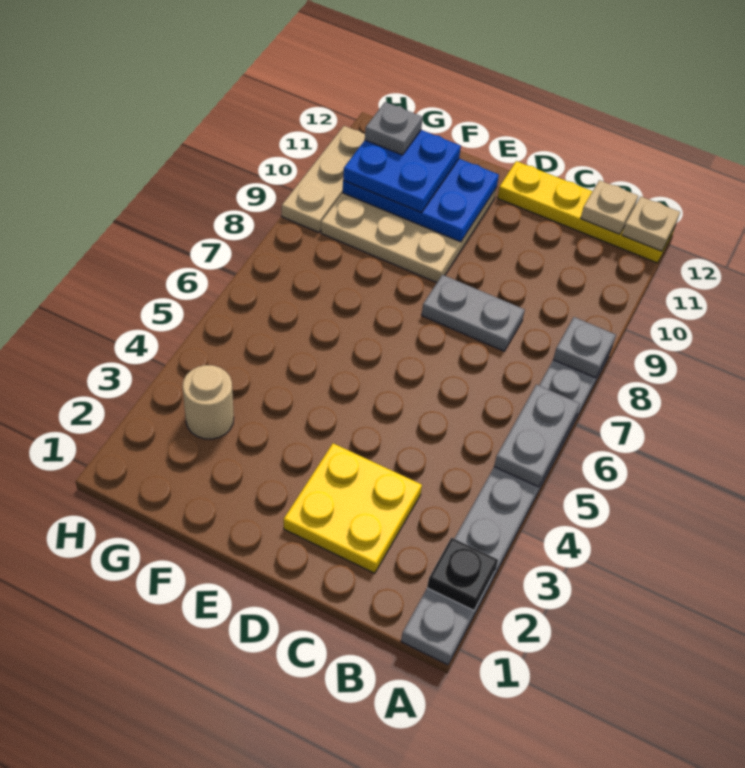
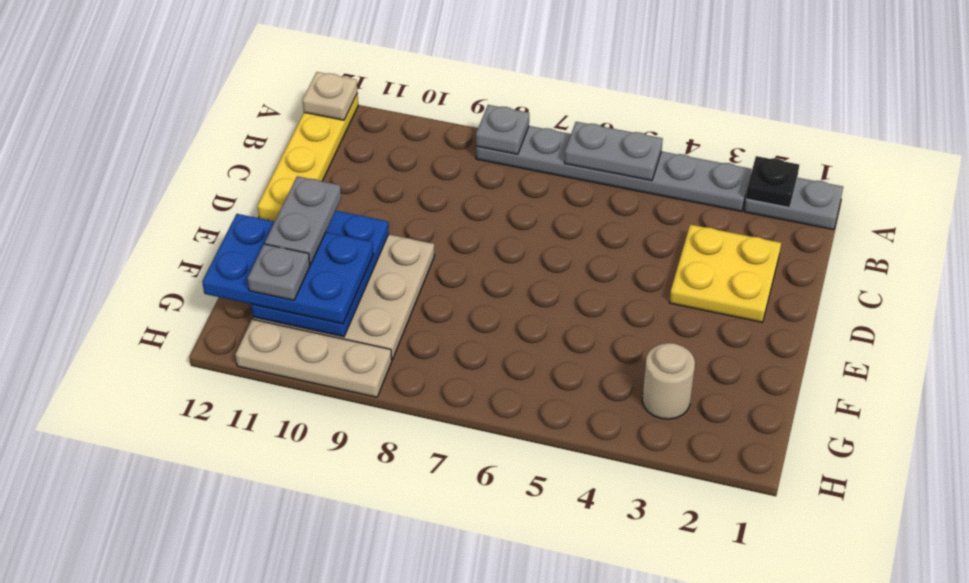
tan 1x1 plate [581,180,638,234] -> none
grey 1x2 plate [422,275,525,351] -> grey 1x2 plate moved to [265,176,341,265]
blue 2x2 plate [343,130,461,212] -> blue 2x3 plate [202,214,373,324]

